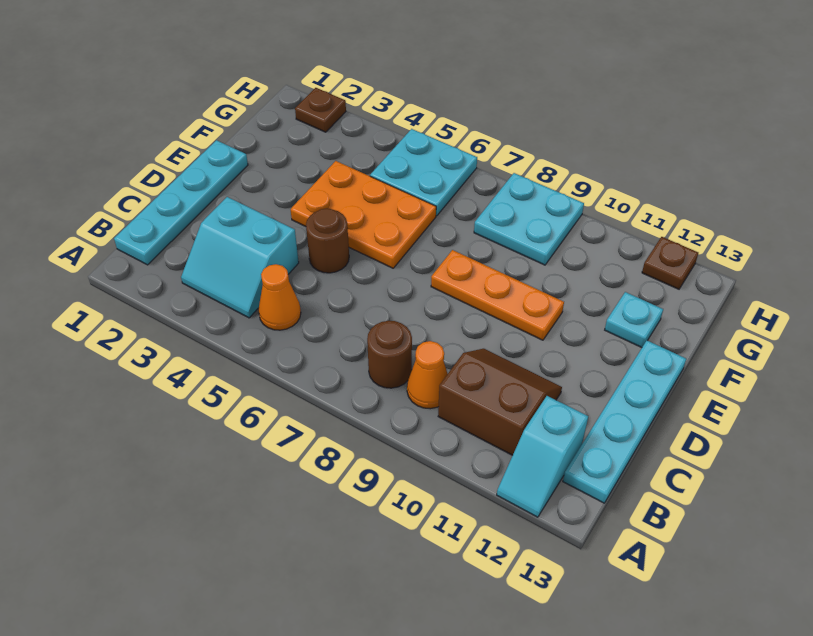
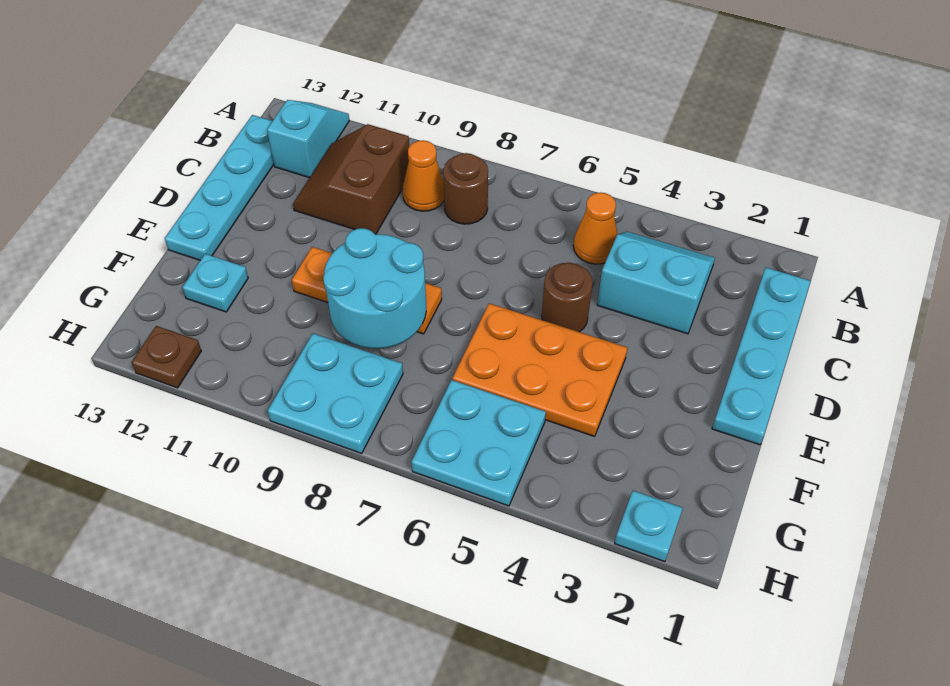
brown 2x2 slope [438,349,562,455] -> brown 2x2 slope turned to [293,124,409,234]
none -> cyan 2x2 round brick [323,228,426,349]
brown 1x1 plate [295,88,346,132] -> cyan 1x1 plate [615,491,683,562]

